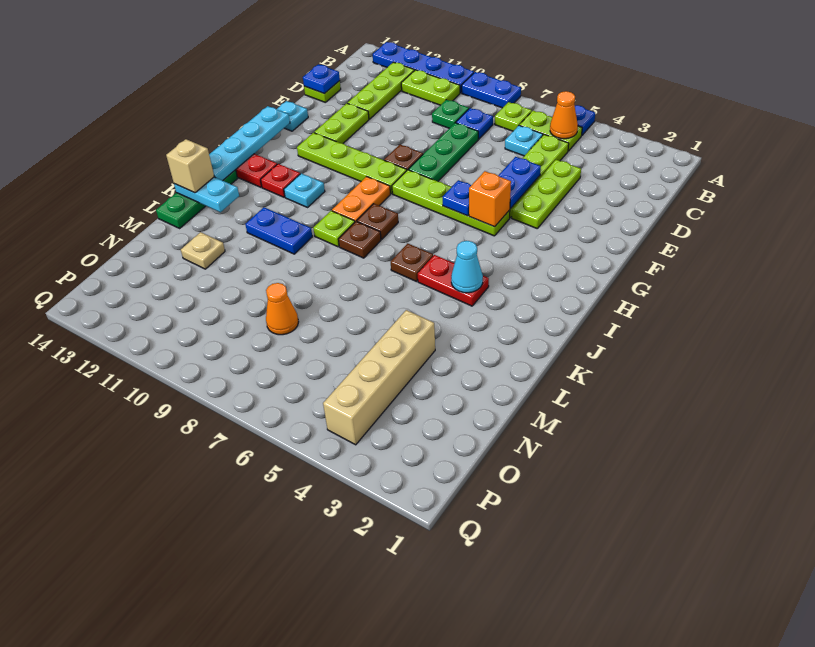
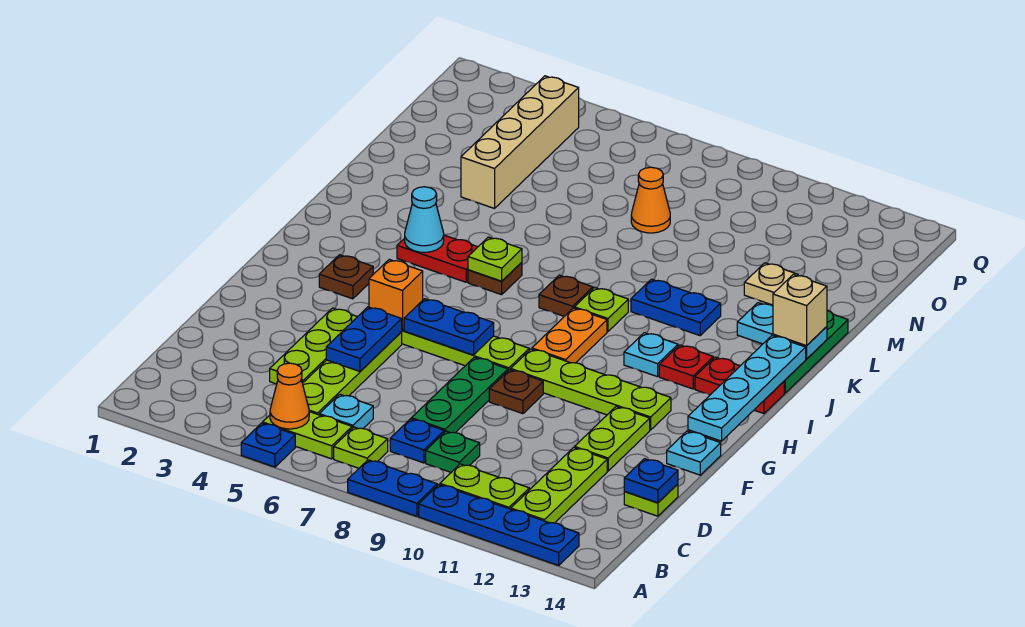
blue 1x1 plate [443,180,471,216] -> blue 1x2 plate [404,299,494,355]
brown 1x1 plate [357,204,398,240] -> brown 1x1 plate moved to [319,255,373,299]
none -> lime 1x1 plate [468,237,522,281]

